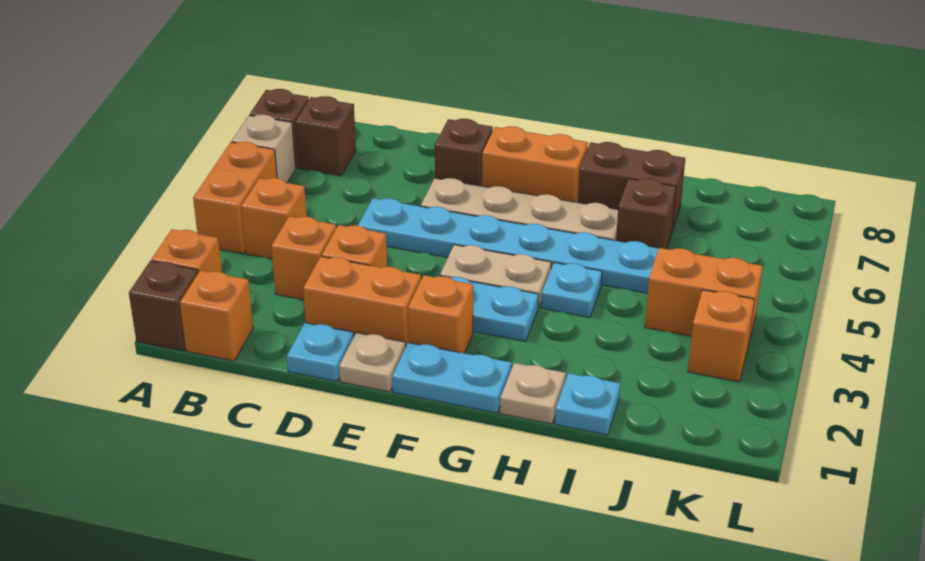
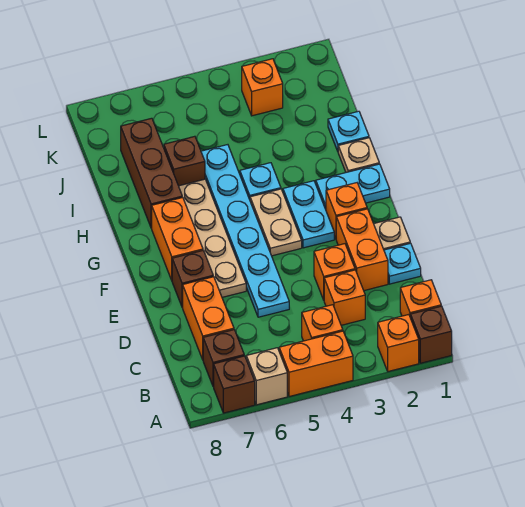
cyan 1x2 plate [392,343,512,413] -> cyan 1x2 plate turned to [316,164,390,209]
brown 1x2 brick [578,142,685,231] -> brown 1x3 brick [121,118,182,228]
orange 1x2 brick [645,248,763,341] -> orange 1x2 brick moved to [183,277,234,359]

